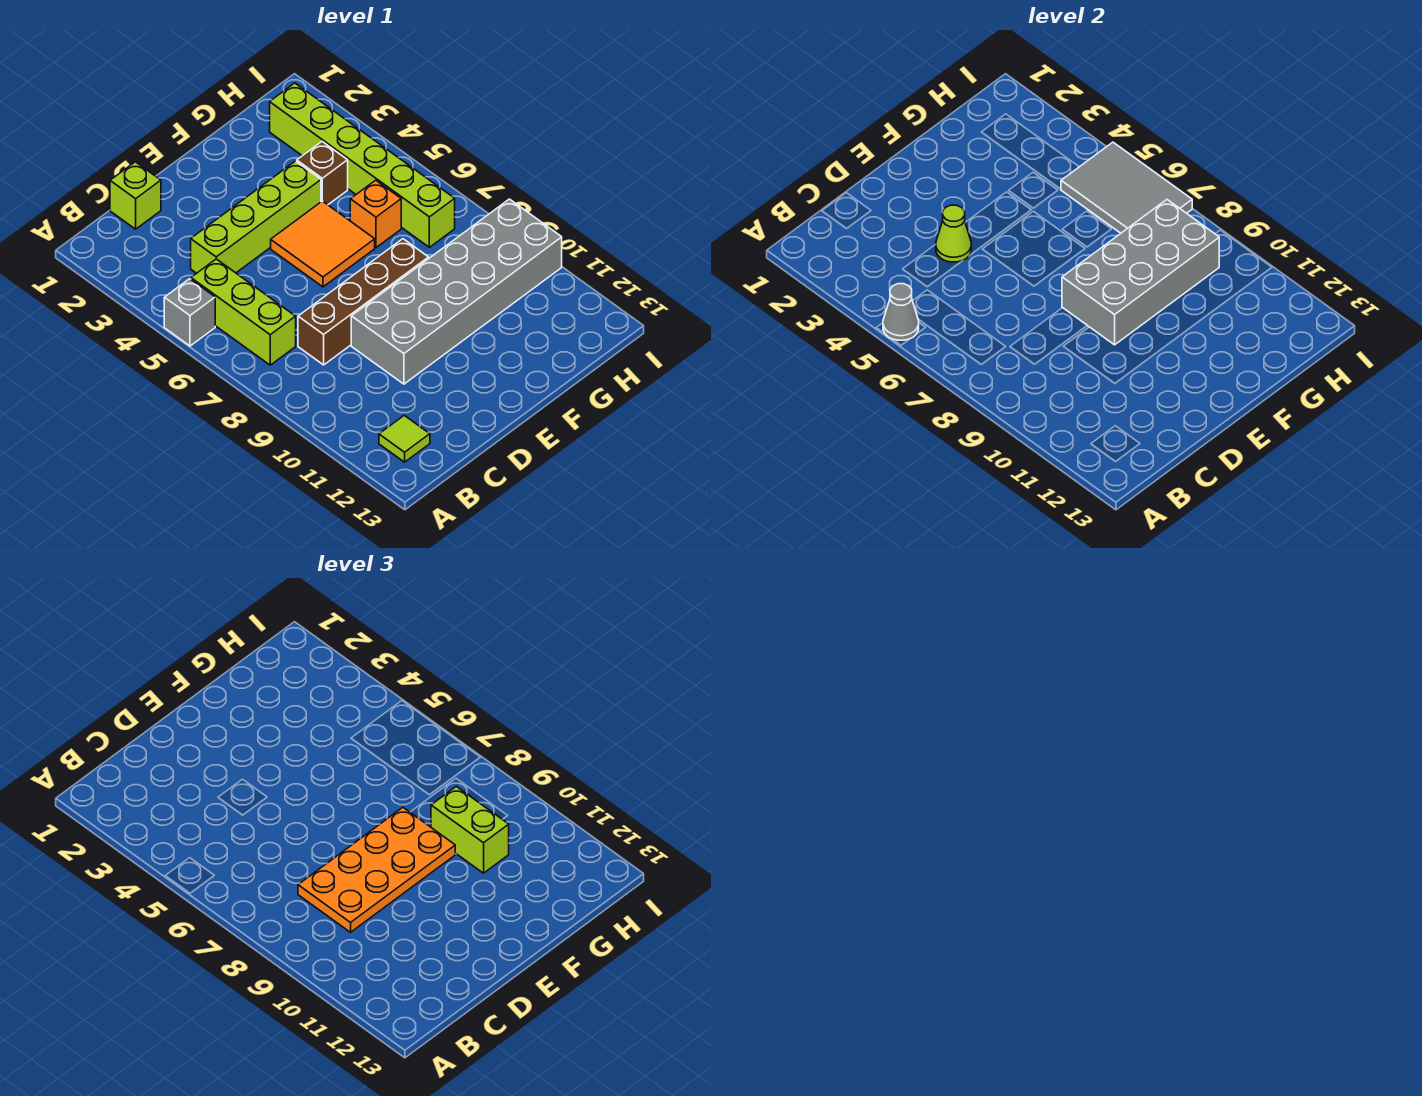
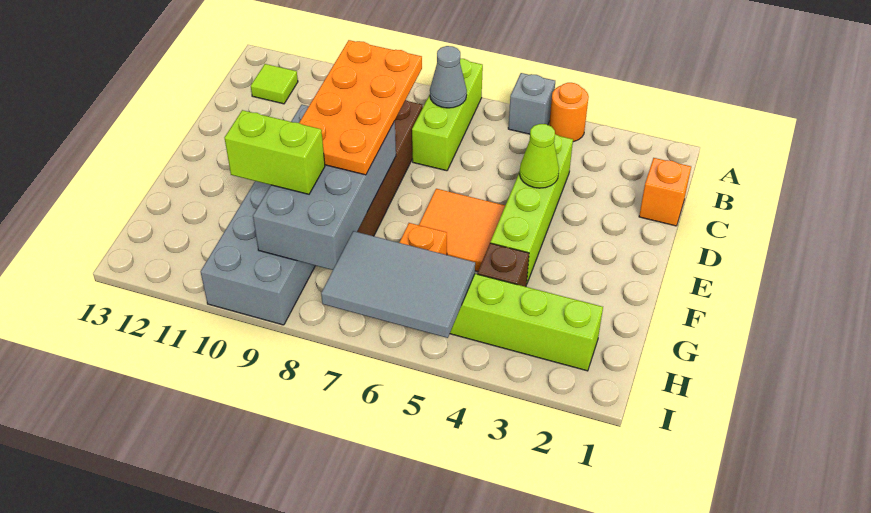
none -> orange 1x1 round brick [549,83,589,142]
grey 1x1 cone [883,284,919,340] -> grey 1x1 cone moved to [430,46,467,108]
lime 1x3 brick [191,259,296,365] -> lime 1x3 brick turned to [412,58,483,171]
lime 1x1 brick [110,162,161,229] -> orange 1x1 brick [639,158,691,226]

